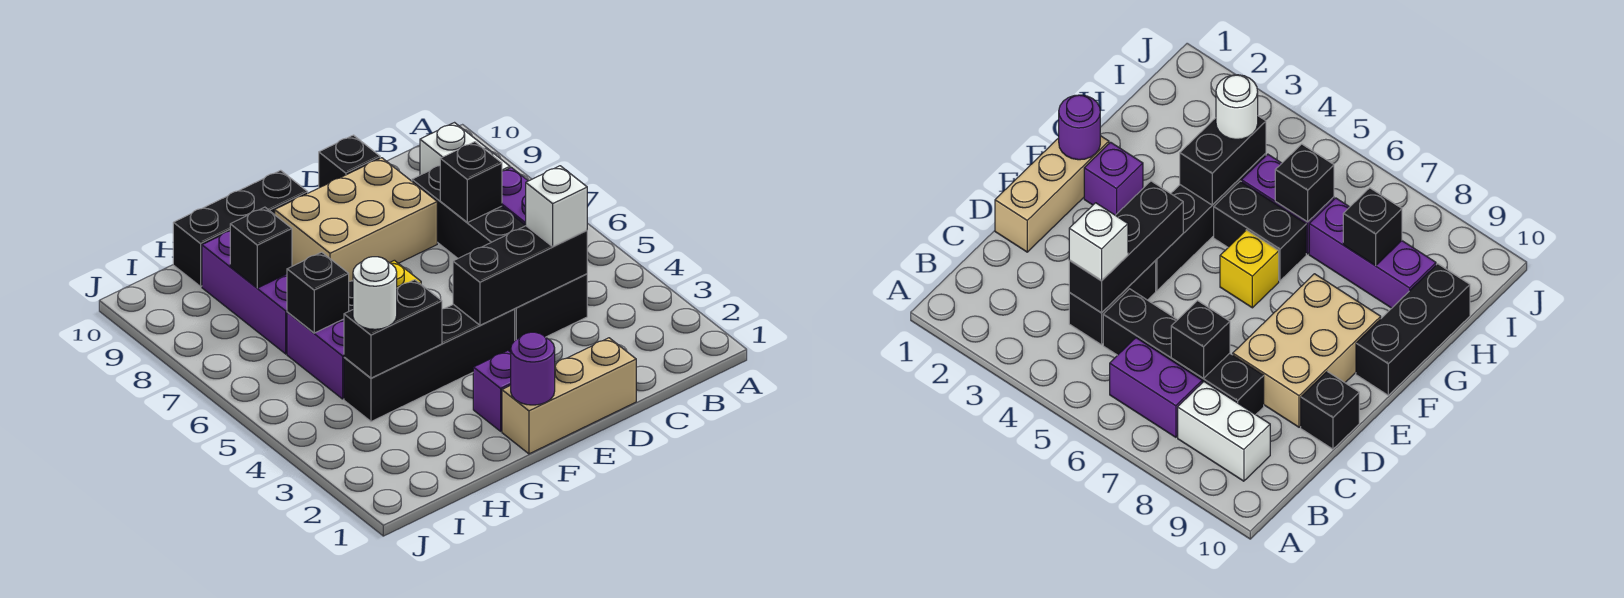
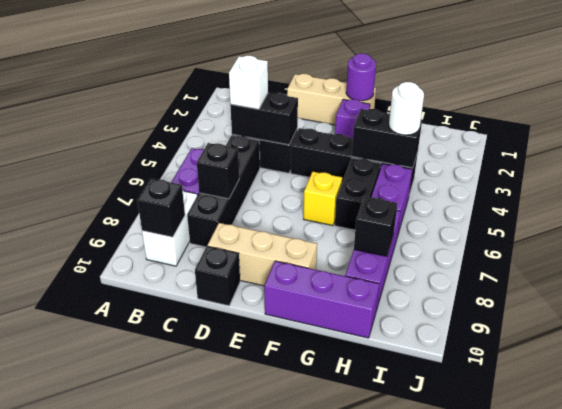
black 1x3 brick [453,226,587,325] -> black 1x2 brick [230,93,298,145]
tan 2x3 brick [275,158,437,281] -> tan 1x3 brick [207,223,317,286]
black 1x3 brick [173,170,308,286] -> purple 1x3 brick [264,261,379,338]
black 1x1 brick [287,252,349,333] -> black 1x1 brick moved to [137,179,185,237]

